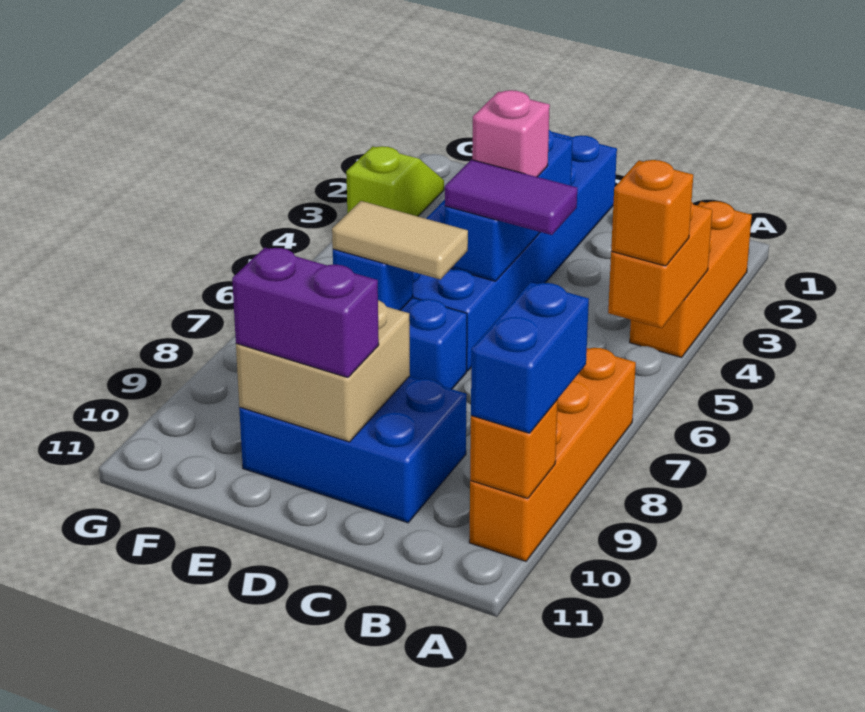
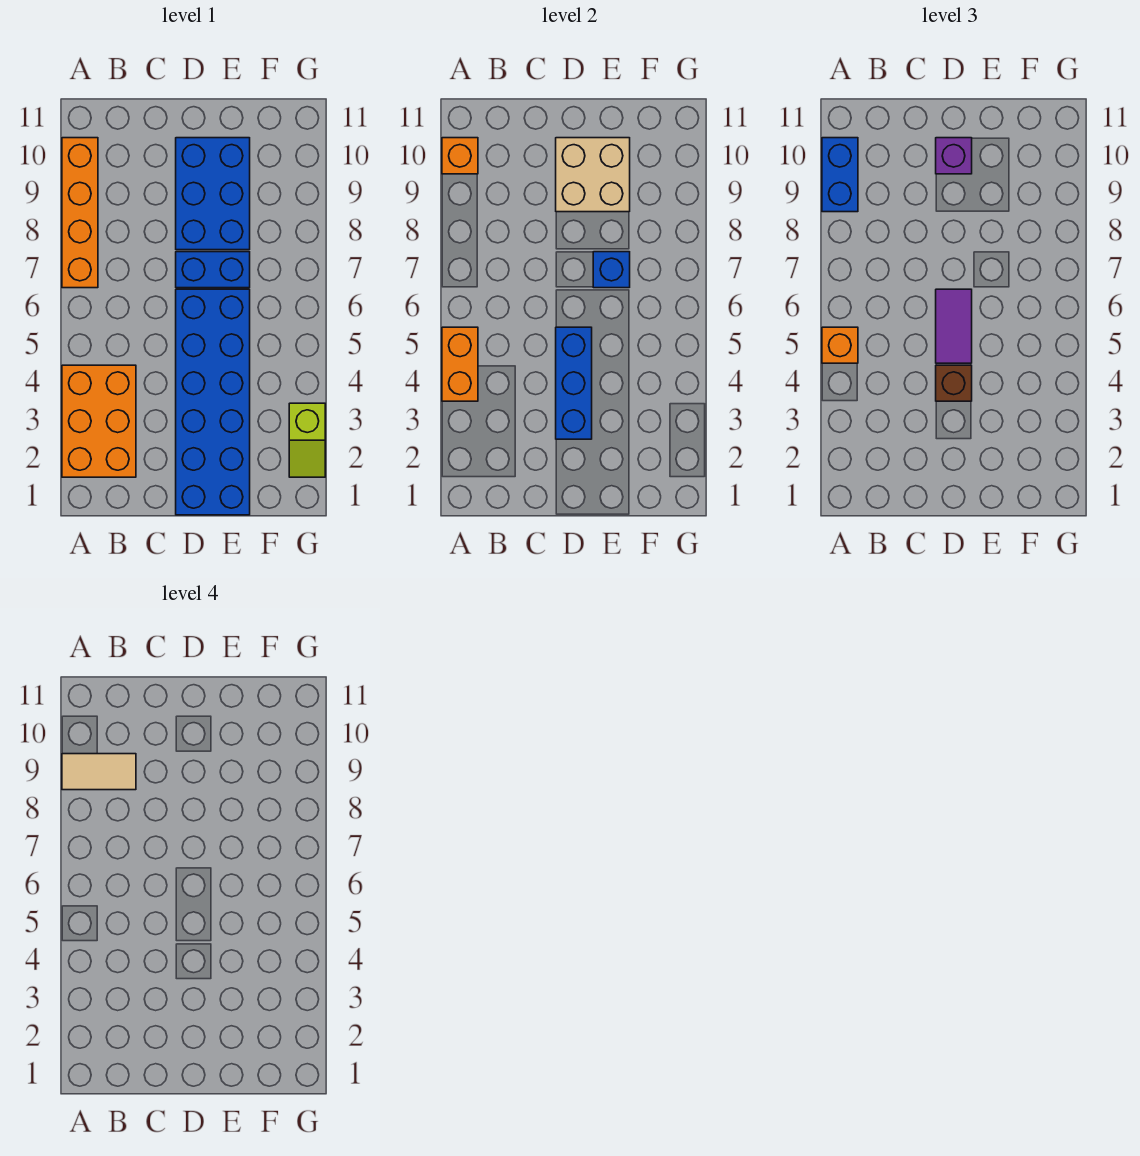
orange 1x3 brick [630,201,752,357] -> orange 2x3 brick [62,365,136,477]
purple 1x2 tile [445,160,577,235] -> purple 1x2 tile turned to [936,289,972,363]
blue 2x3 brick [239,376,467,523] -> blue 2x3 brick turned to [176,138,250,250]
pink 1x1 brick [472,90,550,177] -> brown 1x1 brick [936,365,972,401]
tan 1x2 tile [332,201,468,280] -> tan 1x2 tile moved to [62,754,136,790]
purple 1x2 brick [232,248,379,378] -> purple 1x1 brick [936,138,972,174]

